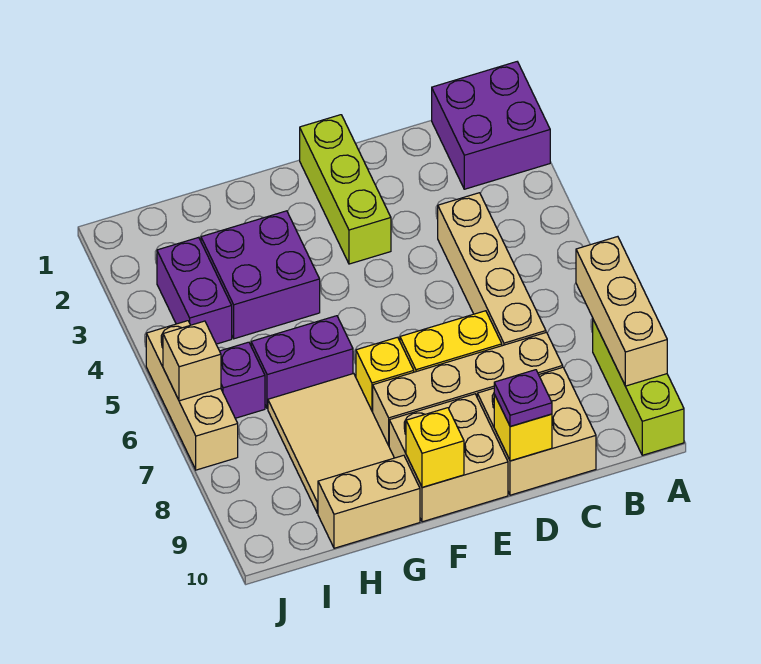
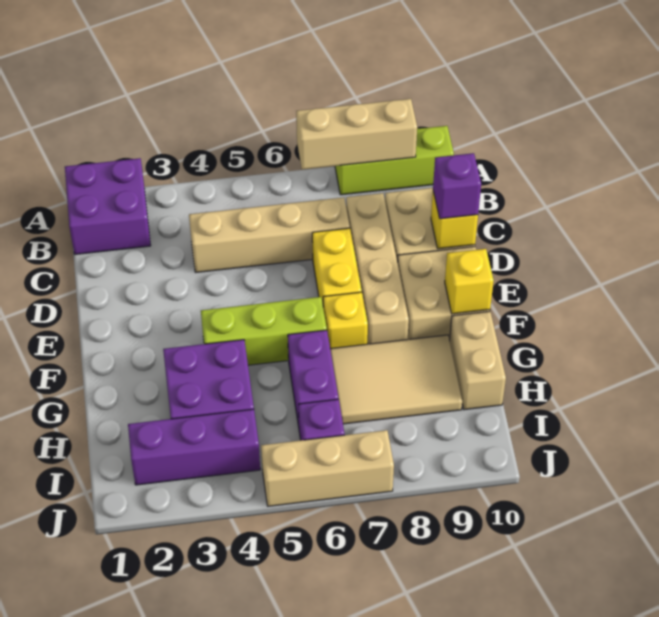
purple 1x1 plate [494,370,552,427] -> purple 1x1 brick [433,153,481,219]
lime 1x3 brick [300,115,391,264] -> lime 1x3 brick moved to [201,297,327,365]
purple 1x2 brick [157,237,232,344] -> purple 1x3 brick [128,409,260,485]
tan 1x1 brick [163,321,221,401] -> none

